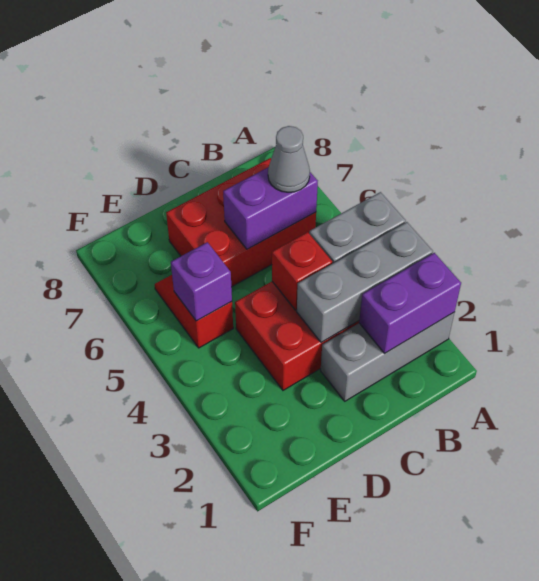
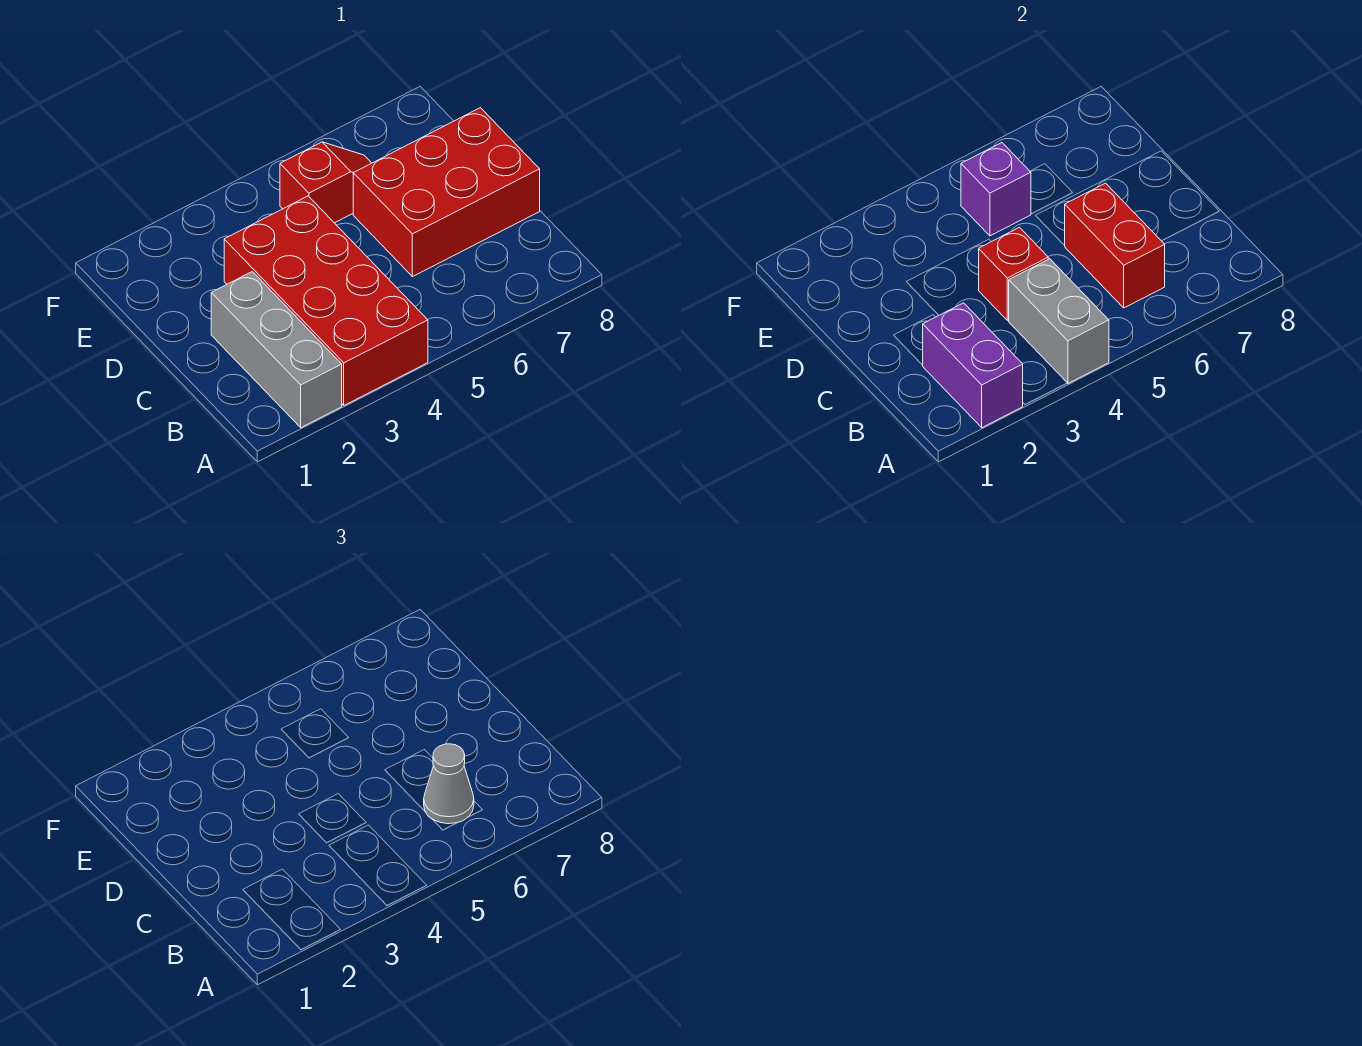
grey 1x3 brick [297,222,433,343] -> none
red 2x3 brick [166,158,316,287] -> red 2x3 brick turned to [353,108,540,277]
purple 1x2 brick [223,167,318,249] -> red 1x2 brick [1064,183,1165,308]

